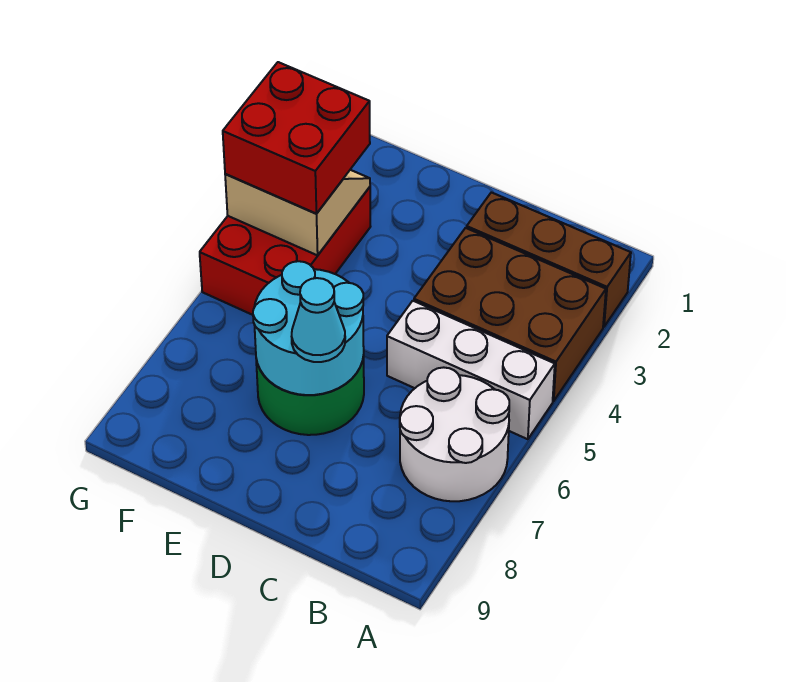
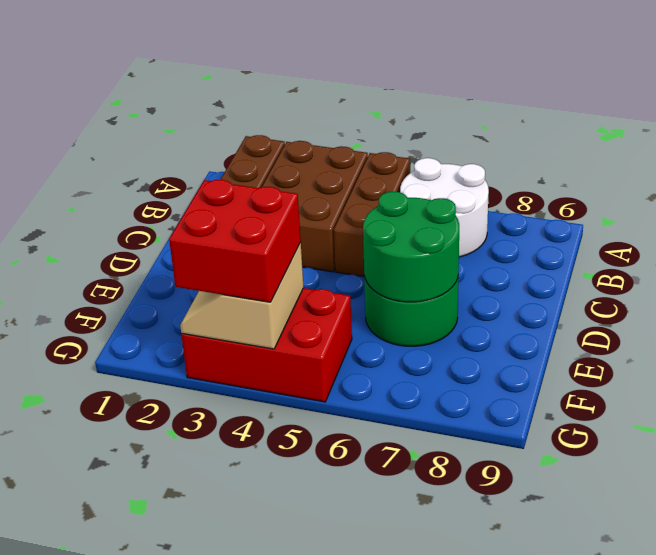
white 1x3 brick [387,301,555,439] -> brown 1x3 brick [334,152,410,277]
cyan 2x2 round brick [253,261,364,395] -> green 2x2 round brick [363,192,459,302]
cyan 1x1 cone [292,278,345,362] -> none

